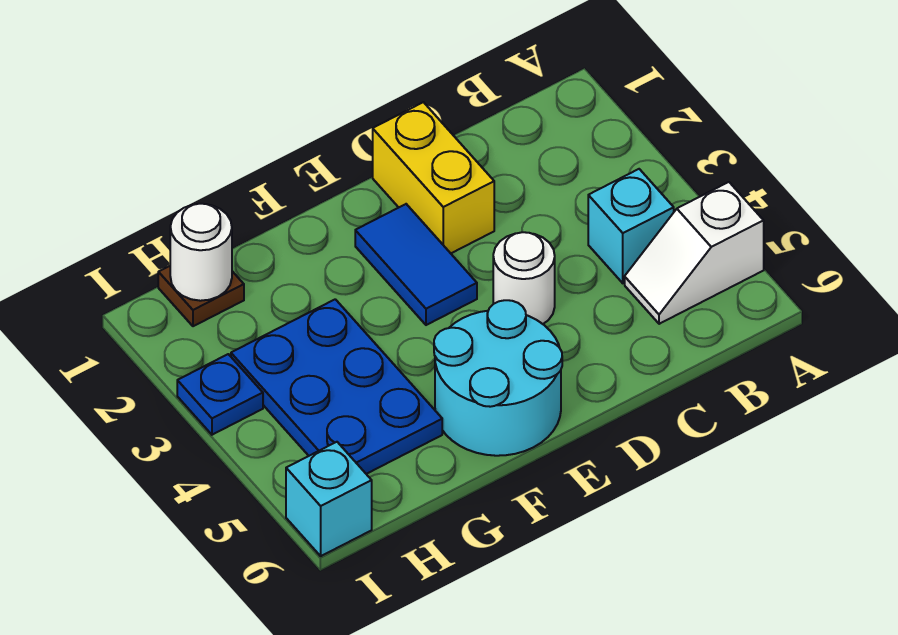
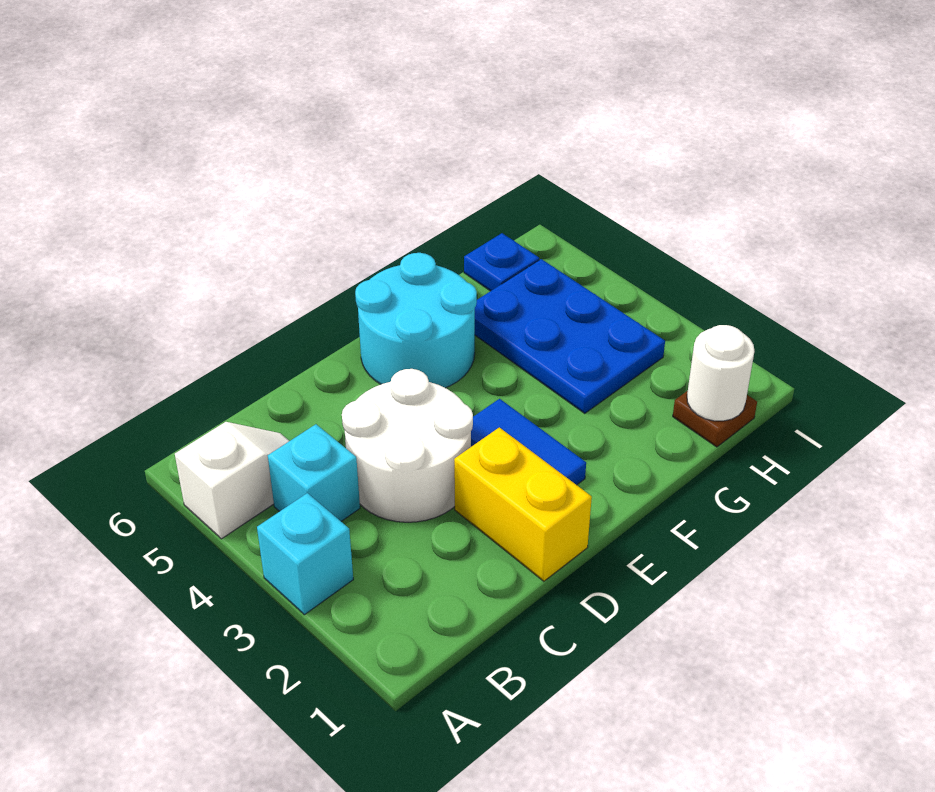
white 1x1 round brick [493,232,555,324] -> white 2x2 round brick [342,369,473,522]
blue 1x1 plate [177,354,263,435] -> blue 1x1 plate moved to [464,233,539,291]
cyan 1x1 brick [286,442,372,556] -> cyan 1x1 brick moved to [257,493,353,615]

